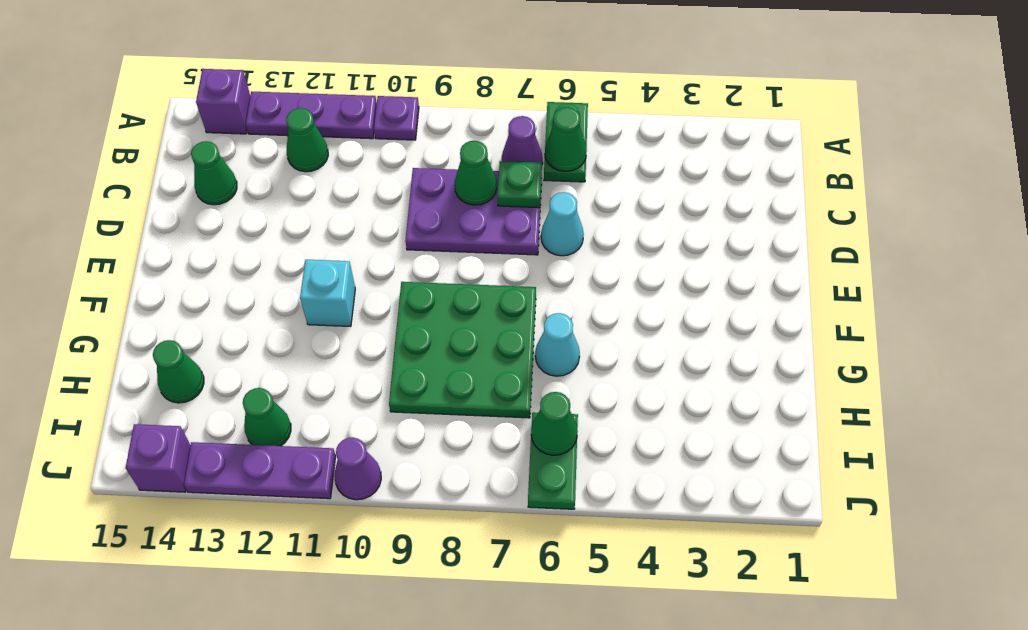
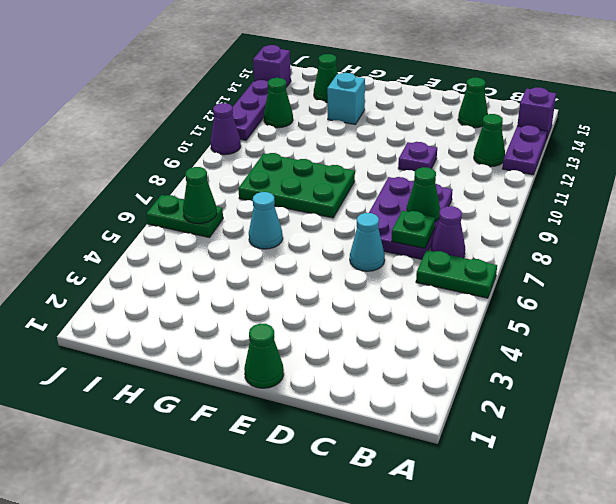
purple 1x1 plate [374,96,419,140] -> purple 1x1 plate moved to [398,142,437,171]
purple 1x3 plate [246,91,377,139] -> purple 1x2 plate [503,125,547,175]
green 1x1 cone [545,107,587,171] -> green 1x1 cone moved to [244,324,284,388]
green 3x3 plate [389,282,536,418] -> green 2x3 plate [238,153,355,218]
cyan 1x1 brick [300,260,355,326] -> cyan 1x1 brick moved to [327,73,365,124]

